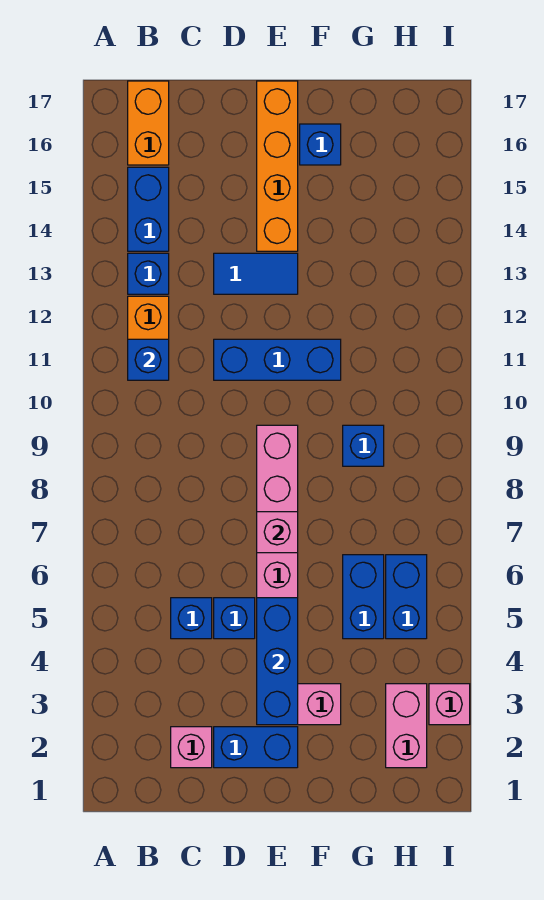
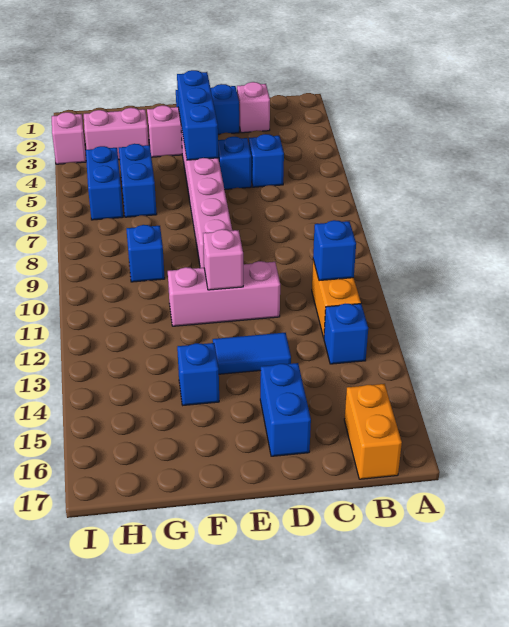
blue 1x2 brick [128,167,169,251] -> blue 1x2 brick moved to [260,363,311,456]
blue 1x3 brick [214,339,341,380] -> pink 1x3 brick [168,261,280,326]
pink 1x1 brick [257,512,298,553] -> pink 1x1 brick moved to [203,229,243,290]
orange 1x4 brick [257,81,298,251] -> none
blue 1x1 brick [300,124,341,165] -> blue 1x1 brick moved to [177,343,219,405]
pink 1x2 brick [386,684,427,768] -> pink 1x2 brick turned to [84,108,149,160]

